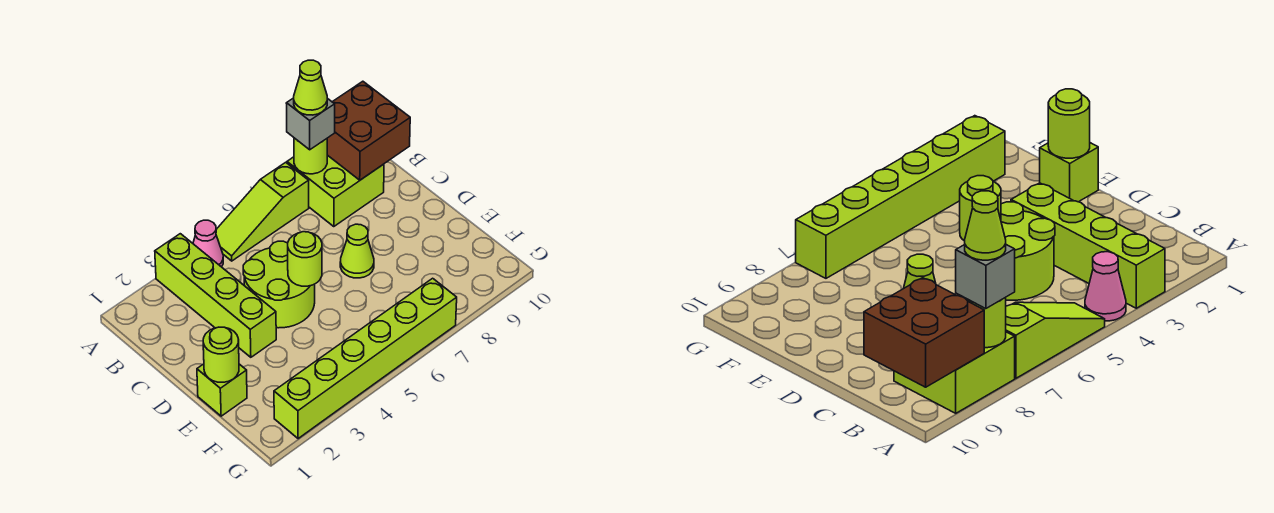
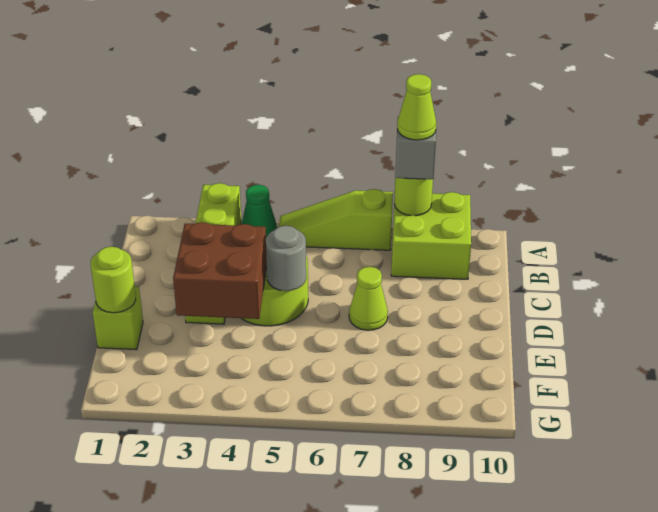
pink 1x1 cone [193,220,223,267] -> green 1x1 cone [242,185,277,238]
brown 2x2 brick [327,81,410,180] -> brown 2x2 brick moved to [173,222,267,319]
lime 1x1 round brick [288,232,322,286] -> grey 1x1 round brick [266,226,306,291]
lime 1x6 brick [274,278,457,439] -> none

